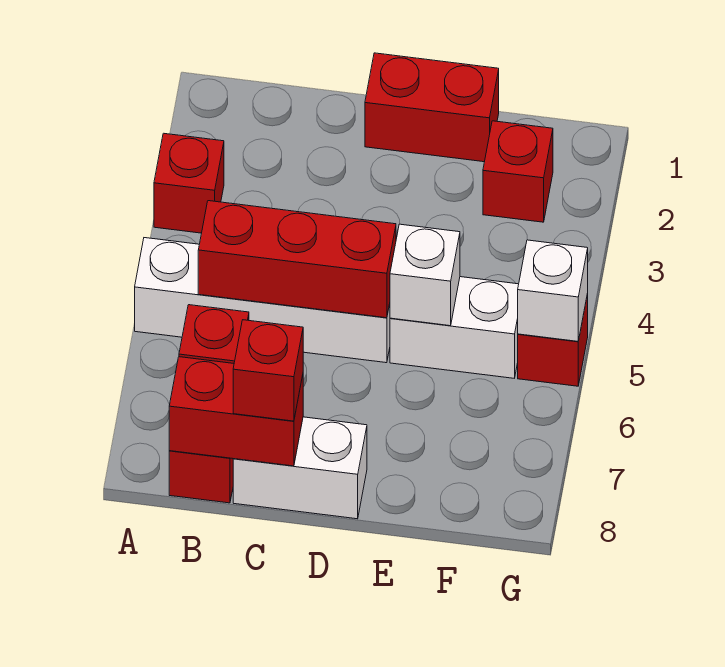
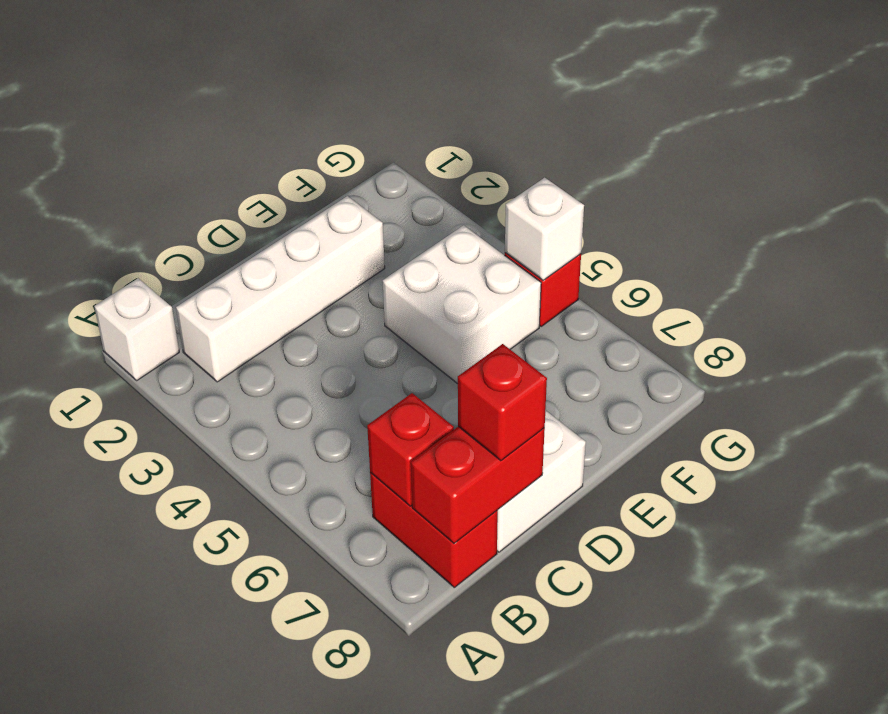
red 1x1 brick [154,133,224,233] -> none
white 1x4 brick [135,238,390,363] -> white 1x4 brick moved to [176,196,385,382]
red 1x3 brick [198,201,396,318] -> none
red 1x2 brick [365,53,499,162] -> none
white 1x2 brick [390,277,519,378] -> white 2x2 brick [383,225,541,384]
white 1x1 brick [390,224,460,326] -> white 1x1 brick moved to [94,278,179,380]
red 1x1 brick [483,121,553,222] -> none

